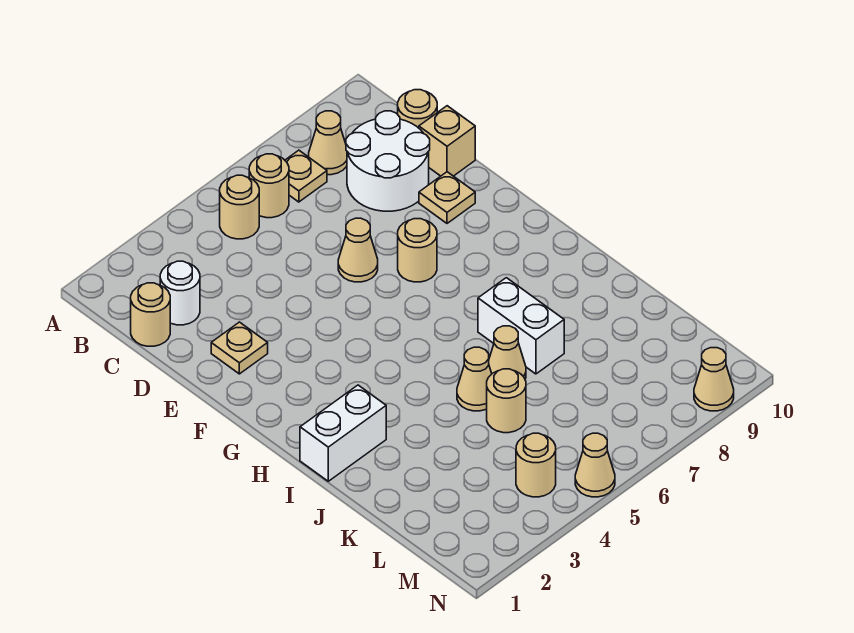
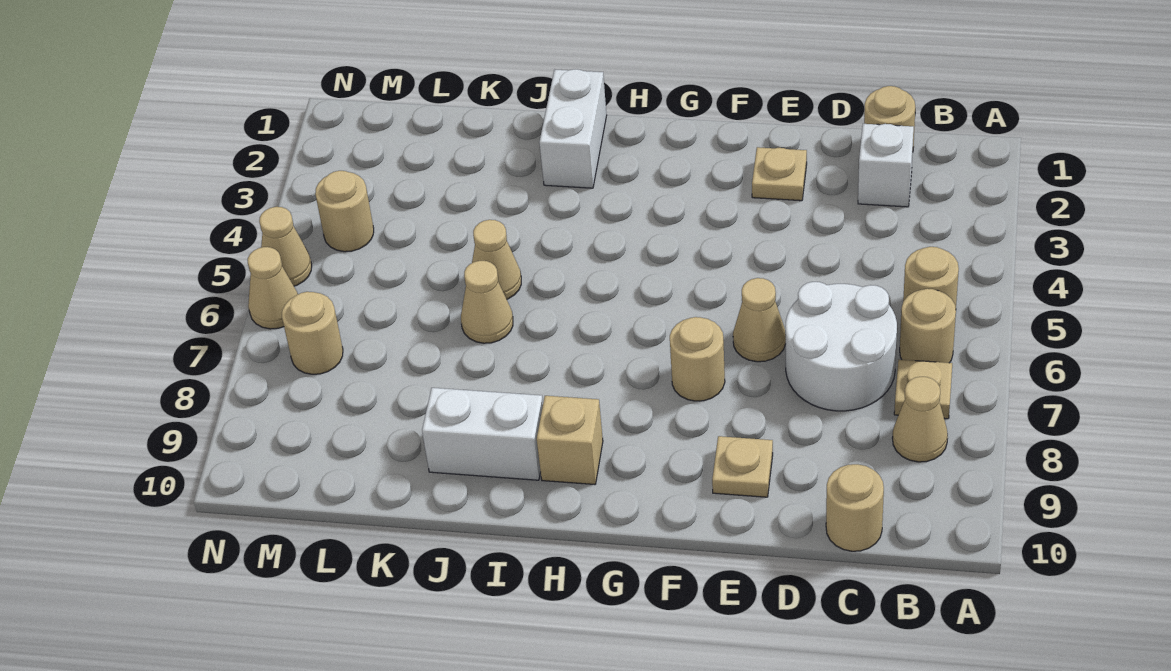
white 1x1 round brick [160,261,200,325] -> white 1x1 brick [858,124,914,207]
white 2x2 round brick [346,111,430,211] -> white 2x2 round brick moved to [786,282,897,411]
tan 1x1 brick [419,106,475,176] -> tan 1x1 brick moved to [537,396,603,485]
white 1x2 brick [478,278,564,374] -> white 1x2 brick moved to [422,388,543,480]
tan 1x1 round brick [487,369,526,433] -> tan 1x1 round brick moved to [282,292,343,374]
tan 1x1 cone [694,348,734,411] -> tan 1x1 cone moved to [248,247,298,329]

